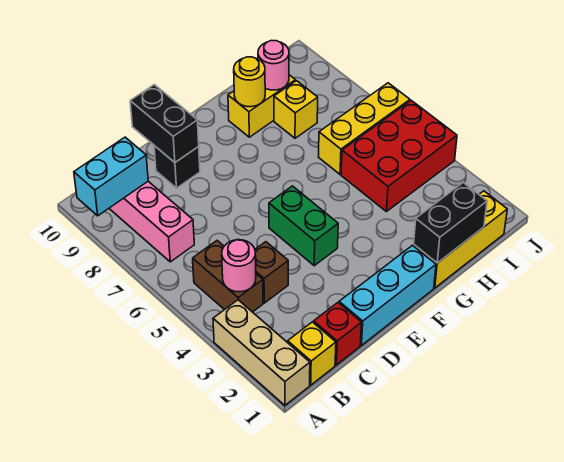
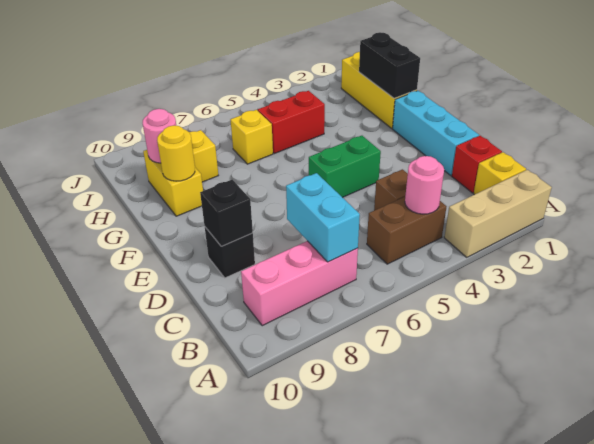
cyan 1x2 brick [74,137,148,216] -> cyan 1x2 brick moved to [286,173,360,262]
black 1x2 brick [130,85,199,162] -> black 1x1 brick [200,180,253,246]
red 2x3 brick [341,101,457,212] -> red 1x2 brick [258,91,325,154]
yellow 1x3 brick [319,83,410,174] -> yellow 1x1 brick [230,110,273,164]

